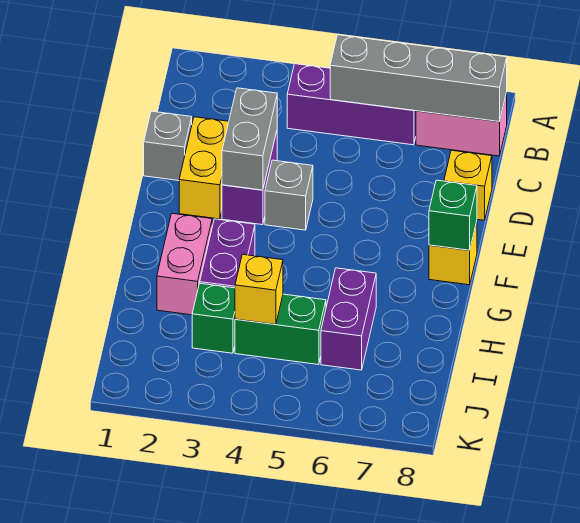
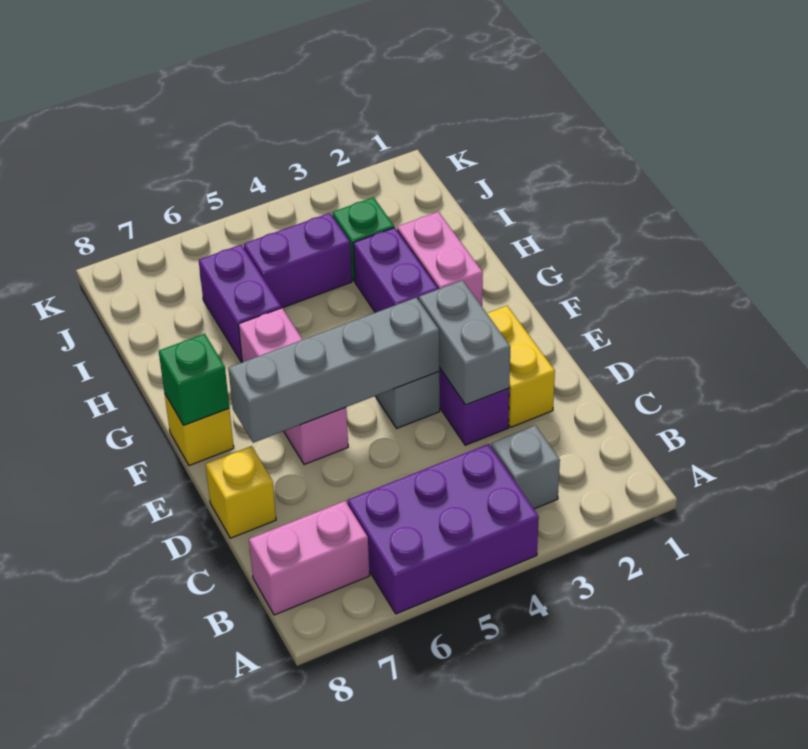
purple 1x3 brick [287,64,416,145] -> purple 2x3 brick [348,444,539,614]
grey 1x4 brick [330,35,507,122] -> grey 1x4 brick moved to [228,298,439,443]
grey 1x1 brick [144,111,192,181] -> grey 1x1 brick moved to [491,425,560,509]
none -> pink 1x3 brick [238,308,348,465]
green 1x2 brick [235,294,326,365] -> purple 1x2 brick [244,213,352,308]
yellow 1x1 brick [235,254,283,324] -> none

